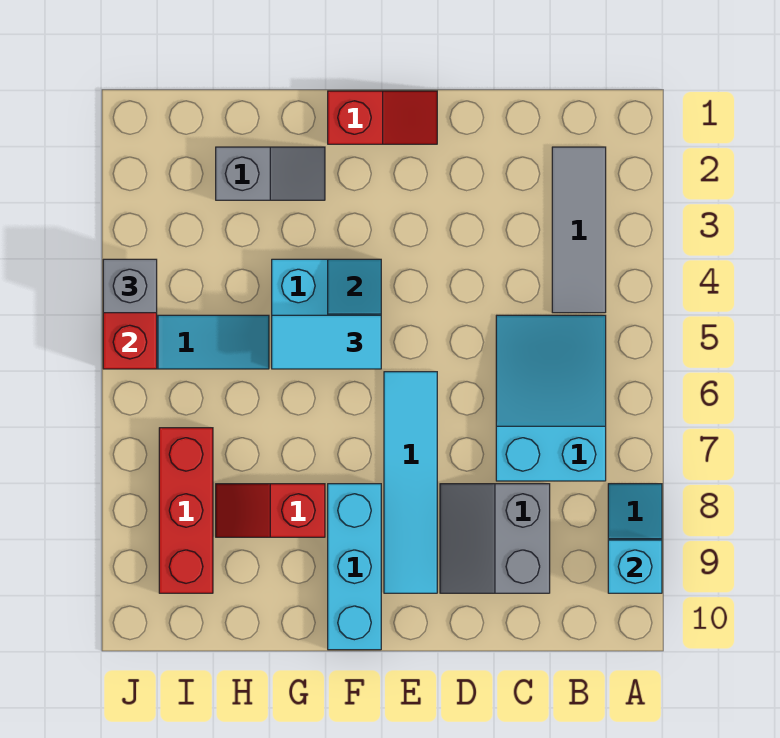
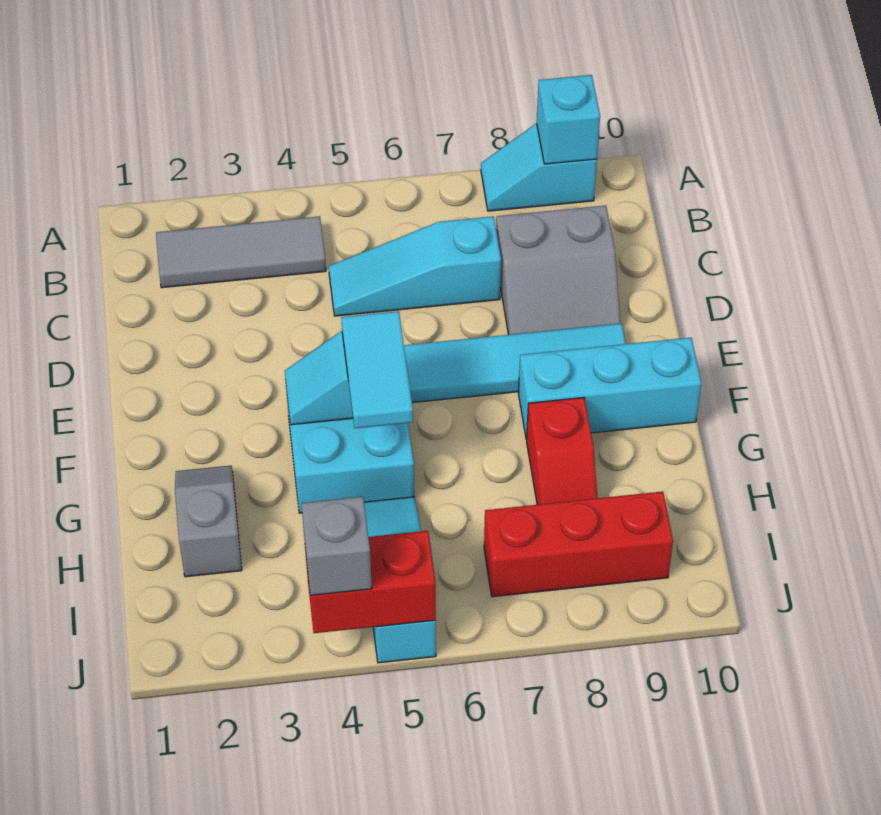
cyan 2x3 slope [496,315,606,481] -> cyan 1x3 slope [329,216,501,316]
red 1x2 slope [328,91,437,144] -> none

